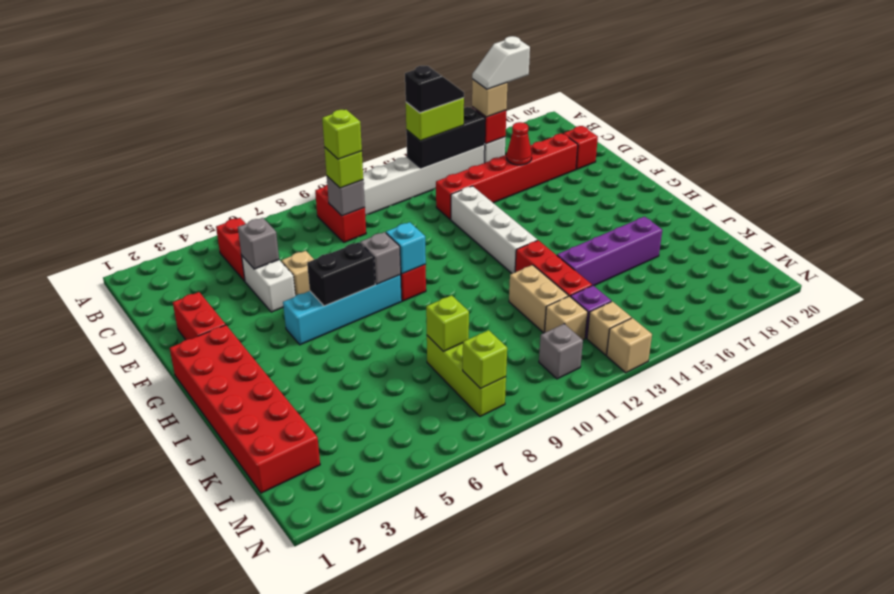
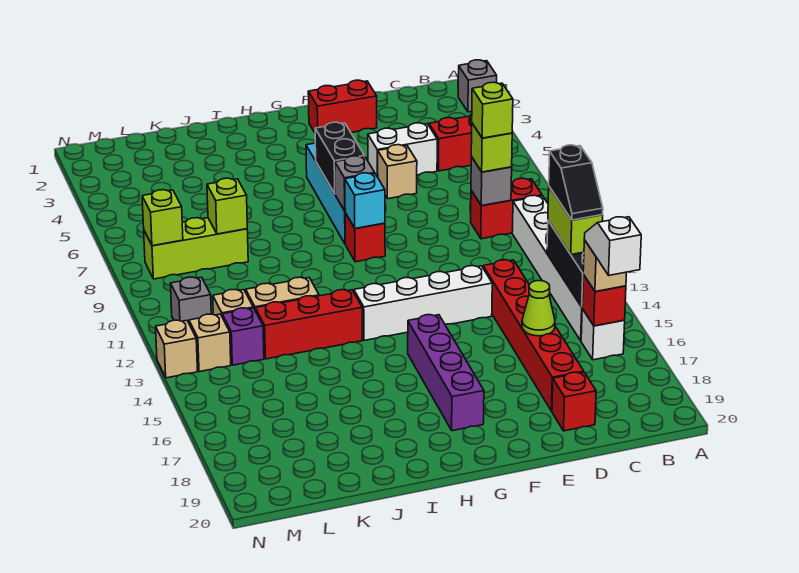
grey 1x1 brick [238,218,279,269] -> grey 1x1 brick moved to [458,60,497,112]
red 1x1 cone [507,122,532,165] -> lime 1x1 cone [522,281,555,336]
red 2x6 brick [170,325,320,493] -> none
purple 1x4 brick [557,217,662,286] -> purple 1x4 brick moved to [408,315,484,431]

